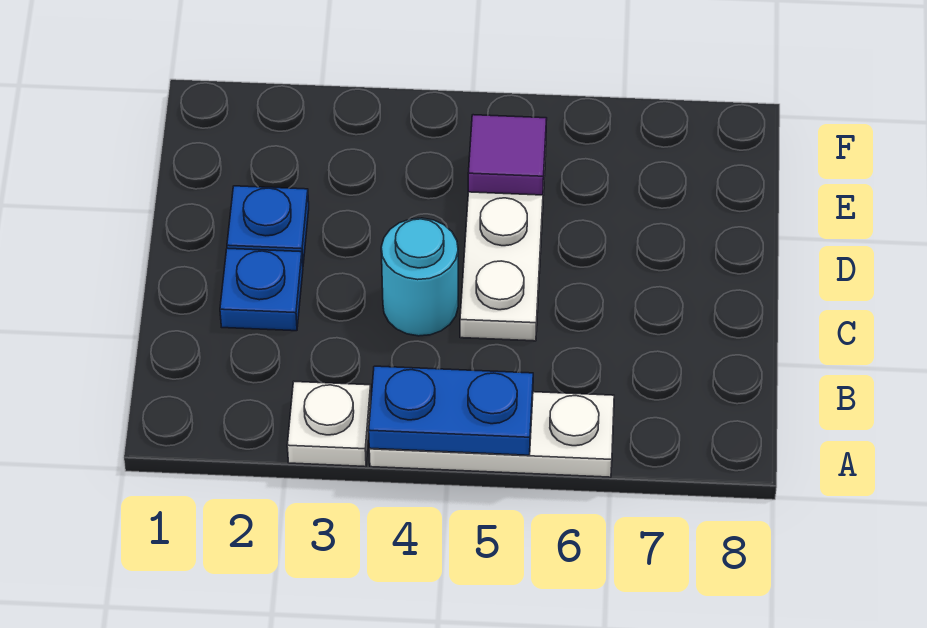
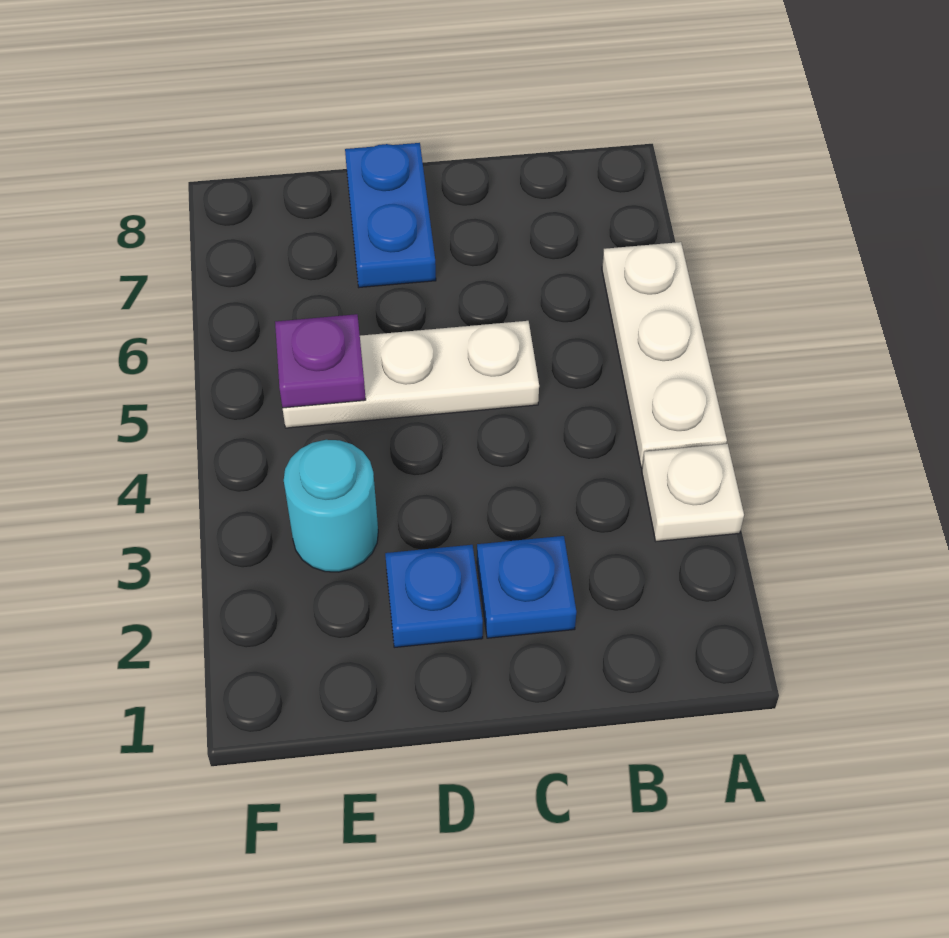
blue 1x2 plate [369,366,533,455] -> blue 1x2 plate moved to [345,143,436,287]
cyan 1x1 round brick [381,218,458,336] -> cyan 1x1 round brick moved to [284,440,378,572]
purple 1x1 tile [468,115,547,195] -> purple 1x1 plate [275,314,366,408]

